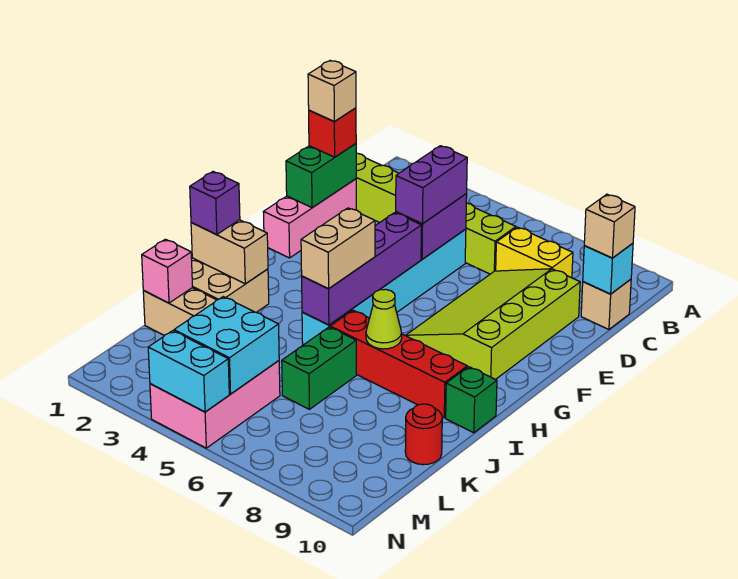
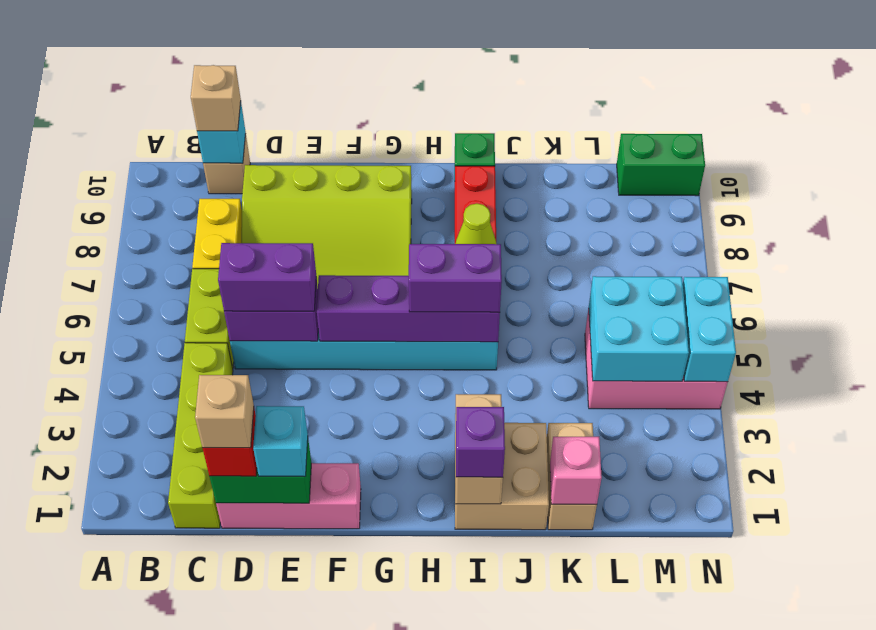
none -> cyan 1x1 brick [253,406,308,476]
tan 1x2 brick [301,208,375,289] -> purple 1x2 brick [409,244,502,312]
green 1x2 brick [282,327,356,409] -> green 1x2 brick moved to [617,134,705,196]
red 1x1 round brick [405,404,442,465] -> none

